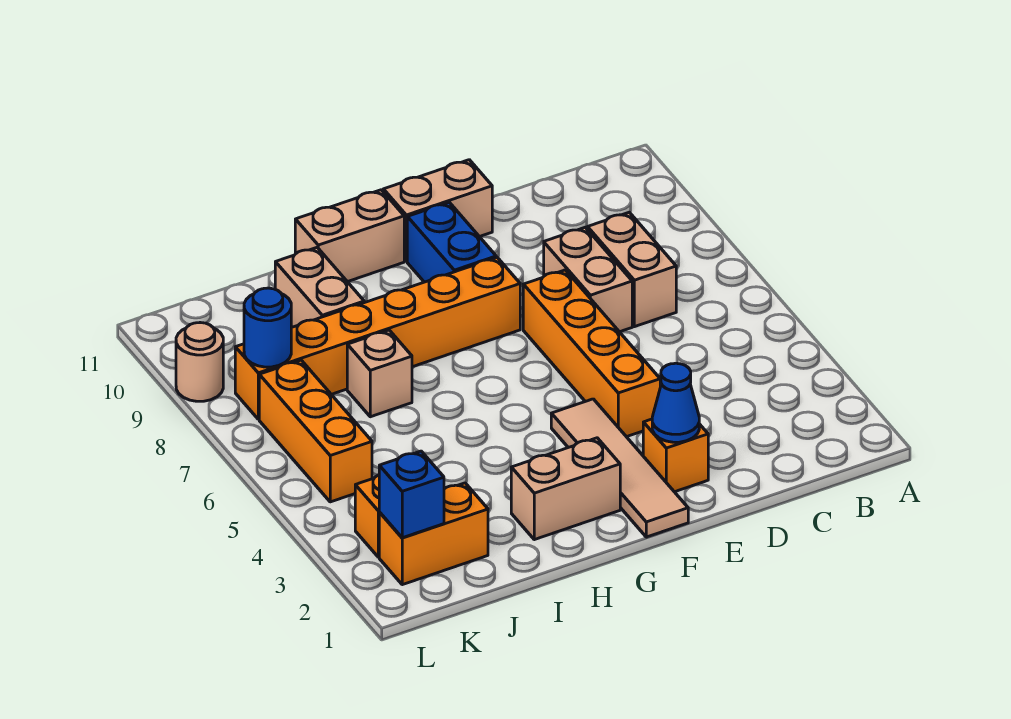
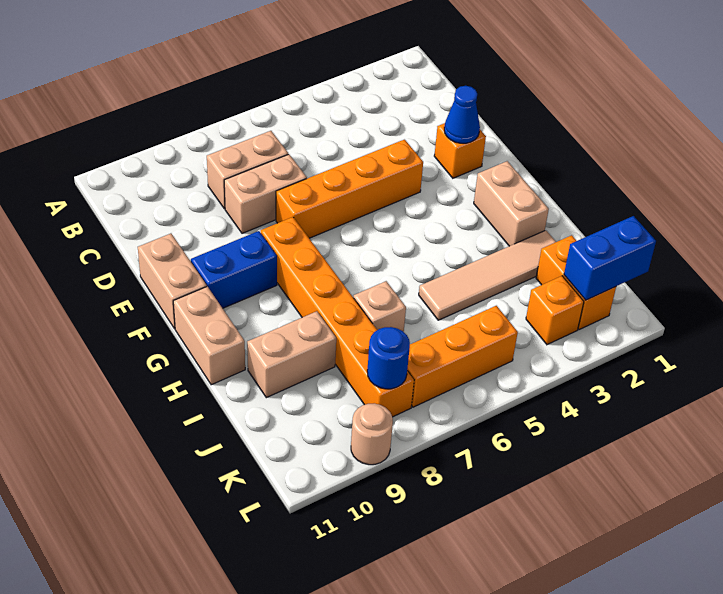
tan 1x4 tile [551,399,688,537] -> tan 1x4 tile moved to [419,230,556,320]
blue 1x1 brick [379,451,444,538] -> blue 1x2 brick [564,216,656,300]

